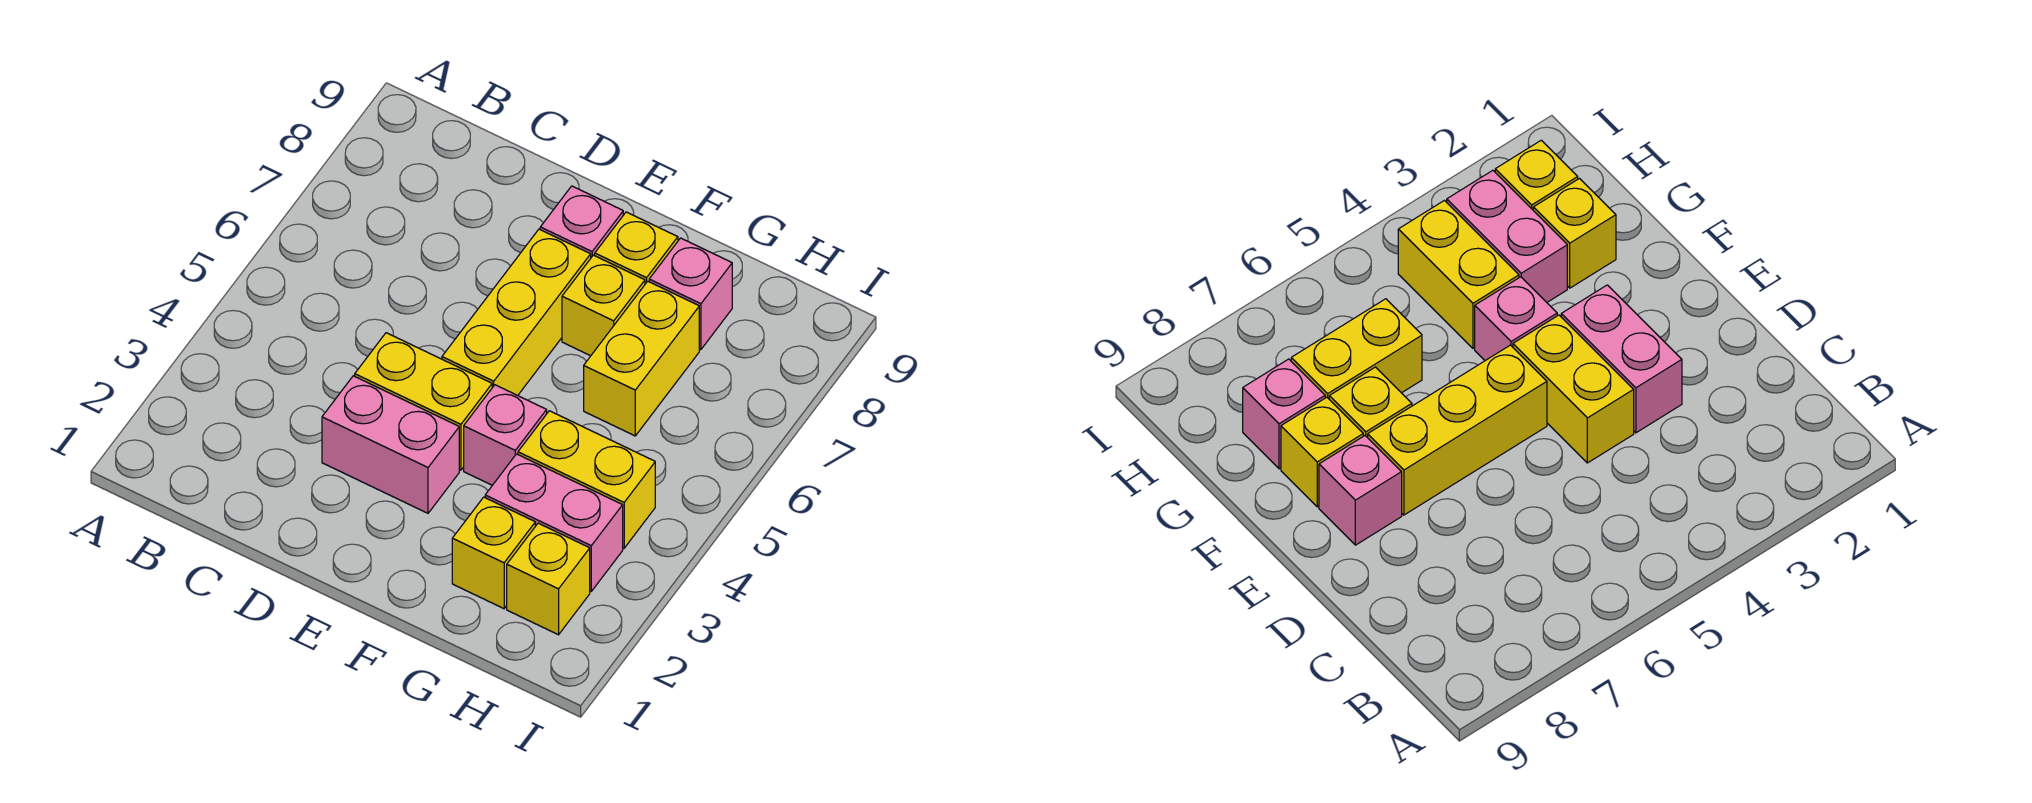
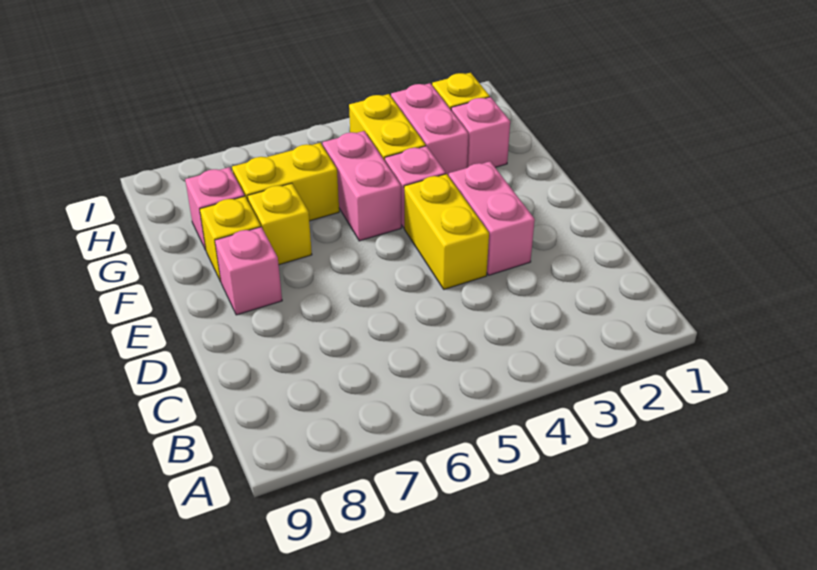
yellow 1x3 brick [442,229,591,395] -> none
none -> pink 1x2 brick [323,131,401,241]
yellow 1x1 brick [452,497,535,609] -> pink 1x1 brick [451,97,510,168]

